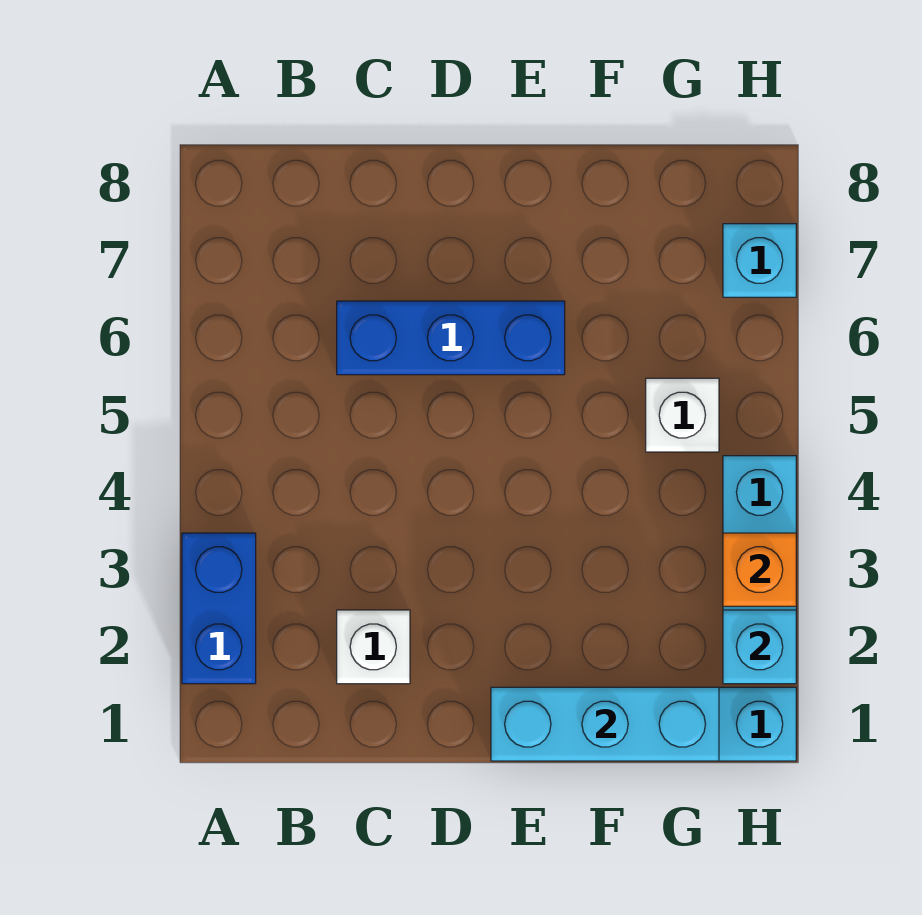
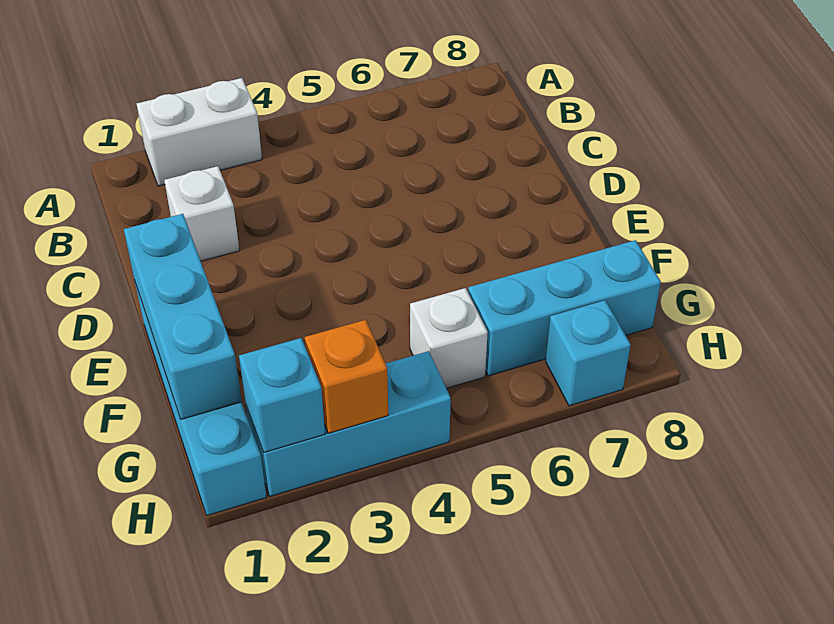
blue 1x2 brick [182,533,256,684] -> white 1x2 brick [137,78,262,186]
blue 1x3 brick [337,301,565,375] -> none
none -> cyan 1x3 brick [468,240,661,376]

